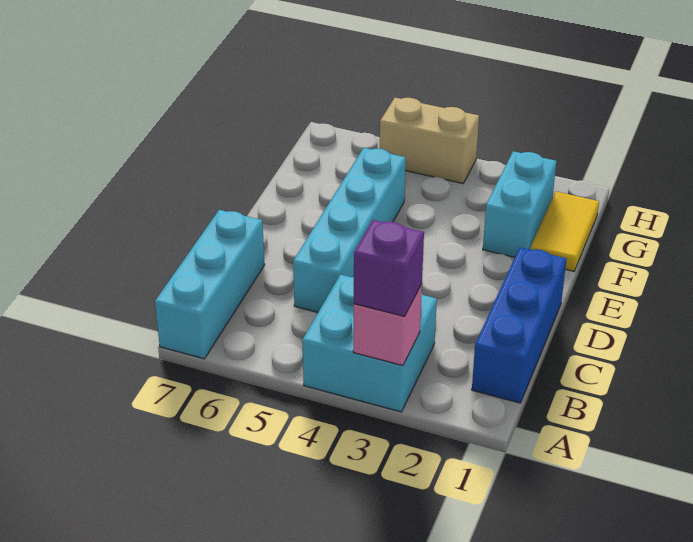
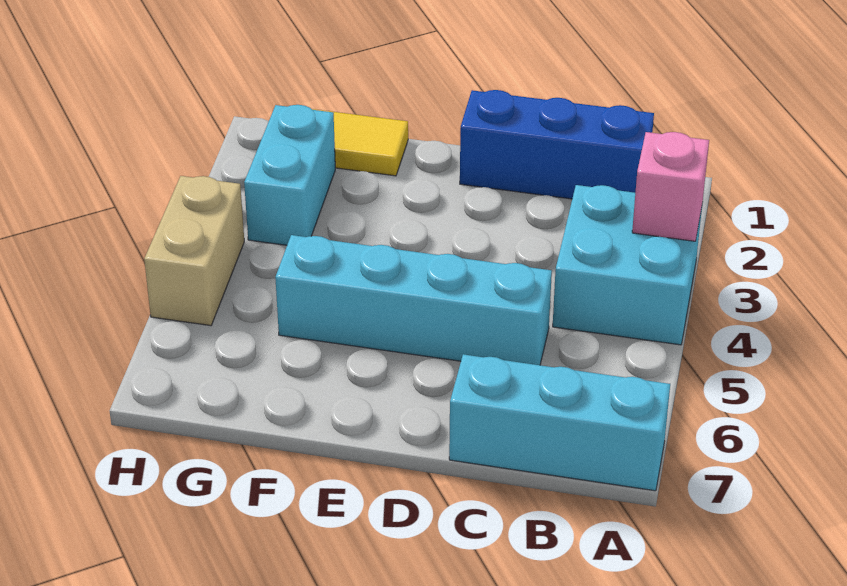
purple 1x1 brick [354,220,424,316] -> none
cyan 1x2 brick [483,151,556,257] -> cyan 1x2 brick turned to [244,105,335,245]

